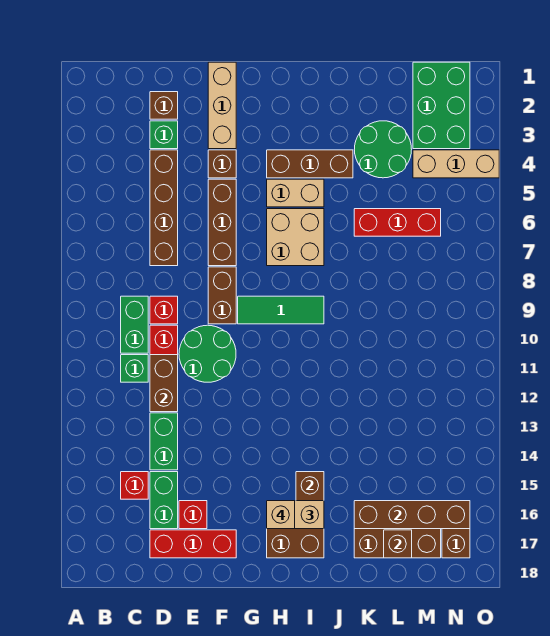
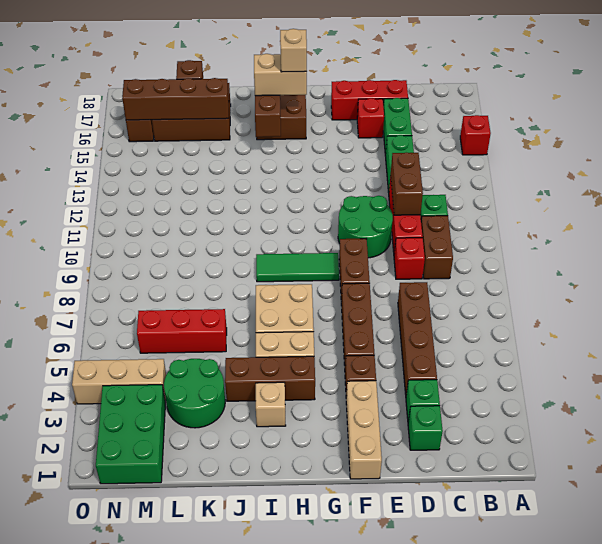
green 1x2 brick [121,296,148,353] -> brown 1x2 brick [421,216,453,279]
red 1x1 brick [121,472,148,499] -> red 1x1 brick moved to [460,115,491,155]
brown 1x1 brick [150,92,178,119] -> green 1x1 brick [408,406,443,450]
none -> tan 1x1 brick [256,382,286,427]

